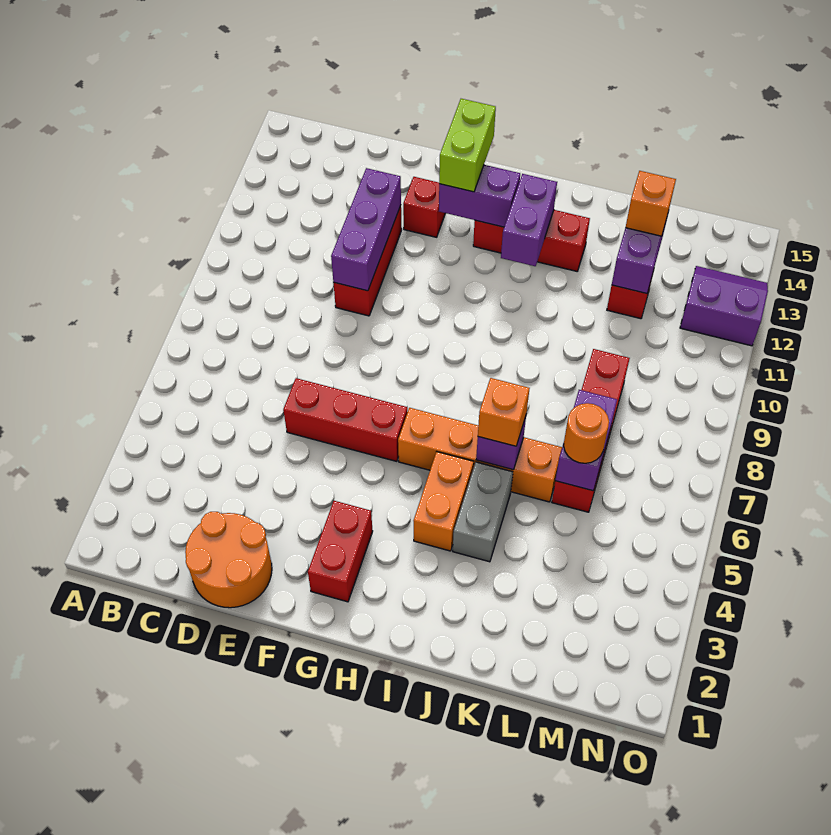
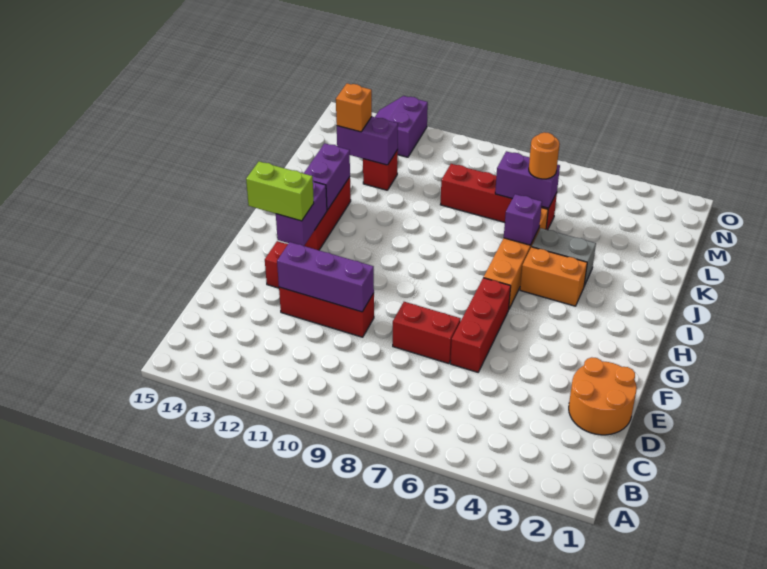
red 1x2 brick [308,501,373,602] -> red 1x2 brick moved to [393,302,461,364]
purple 1x2 brick [501,174,557,266] -> purple 1x2 brick turned to [304,143,350,210]
orange 1x1 brick [478,378,530,446] -> none

